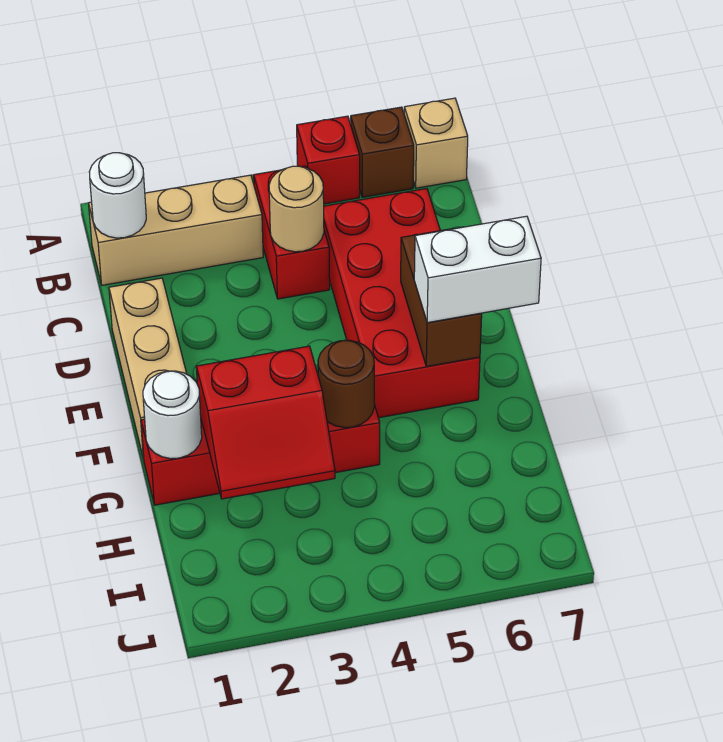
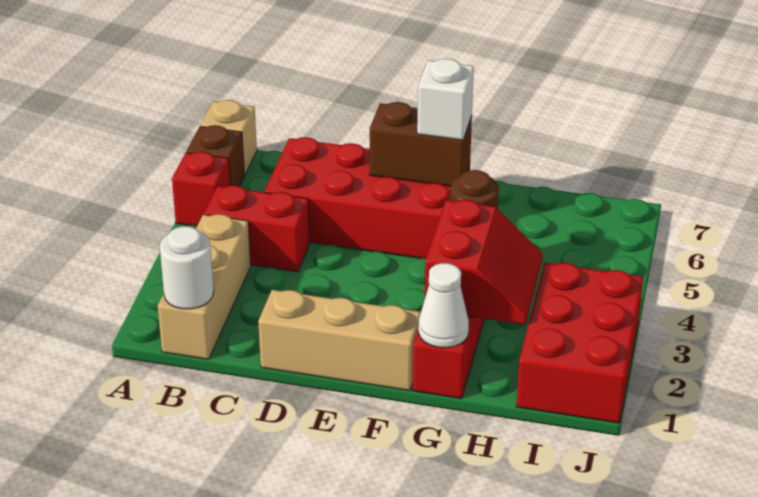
tan 1x1 round brick [269,166,324,252] -> none
white 1x2 brick [414,216,541,323] -> white 1x1 brick [417,59,474,140]
white 1x1 round brick [143,371,202,459] -> white 1x1 cone [418,263,469,348]
none -> red 2x3 brick [516,263,643,423]

